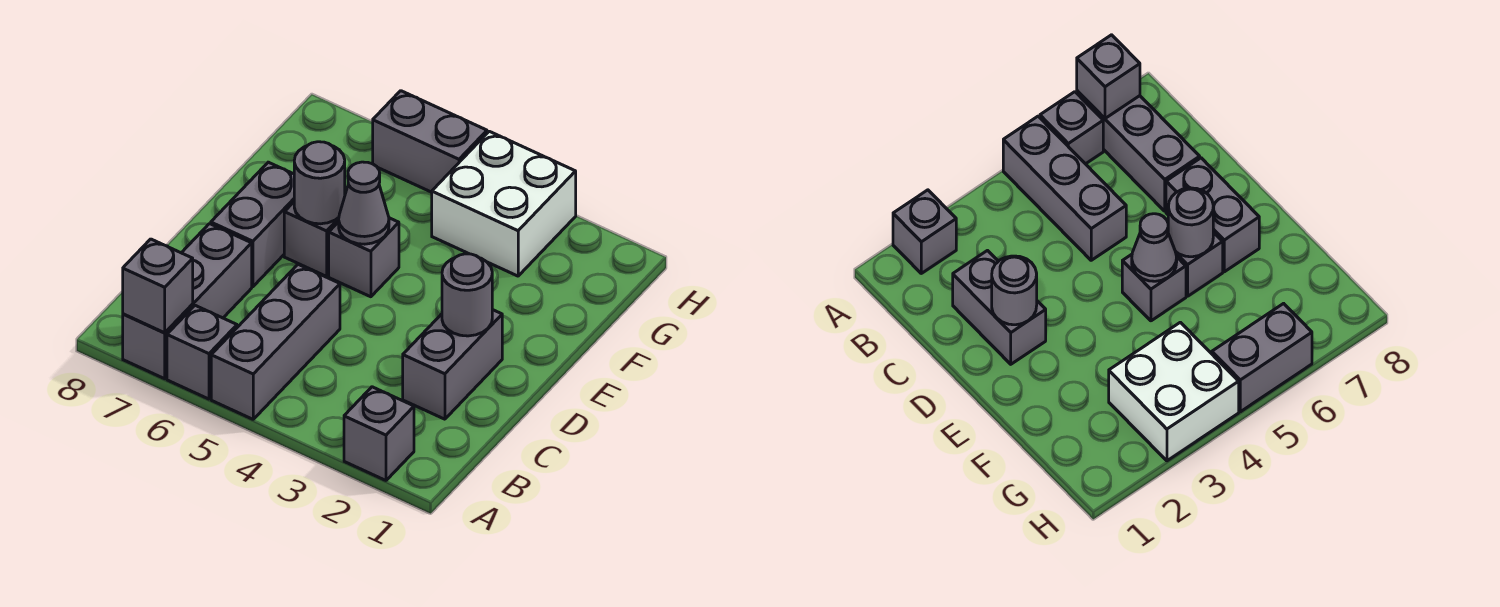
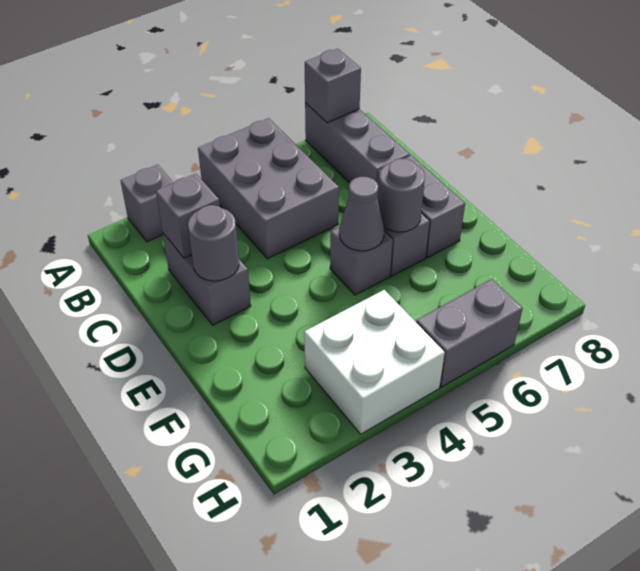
grey 1x3 brick [211,264,340,419] -> grey 2x3 brick [198,118,339,259]
grey 1x1 brick [167,305,237,399] -> grey 1x1 brick moved to [156,174,220,258]

